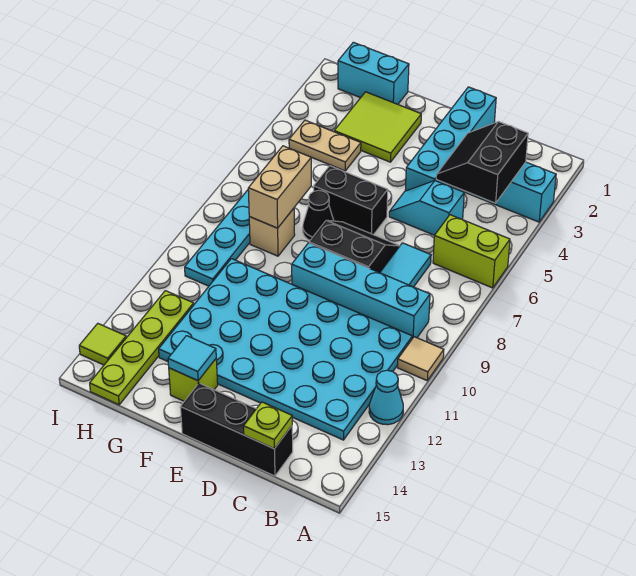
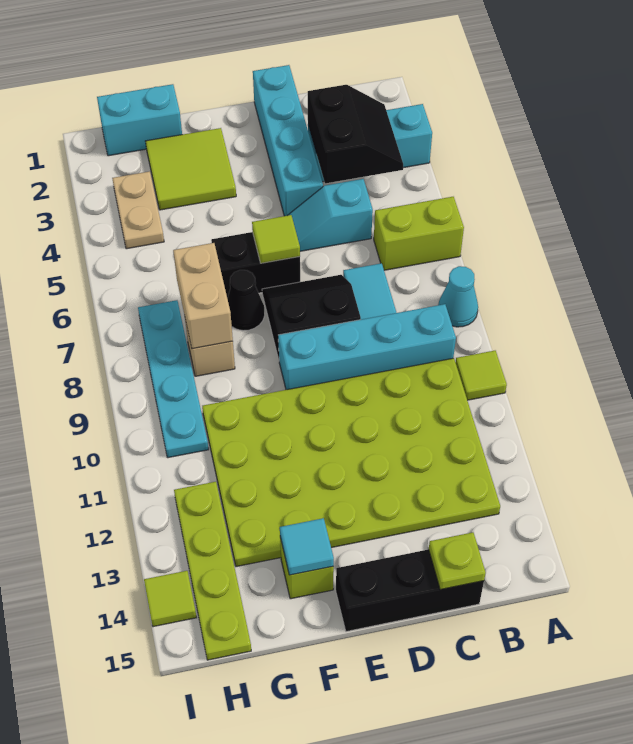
tan 1x1 tile [397,337,444,380] -> lime 1x1 tile [455,351,507,400]
cyan 1x1 cone [369,370,403,425] -> cyan 1x1 cone moved to [438,266,478,327]
black 2x2 slope [436,122,528,203] -> black 2x2 slope turned to [308,85,403,183]
cyan 4x6 plate [159,259,412,440] -> lime 4x6 plate [202,358,500,567]
none -> lime 1x1 tile [252,215,300,263]
tan 1x2 plate [289,120,361,171] -> tan 1x2 plate turned to [112,171,164,249]

